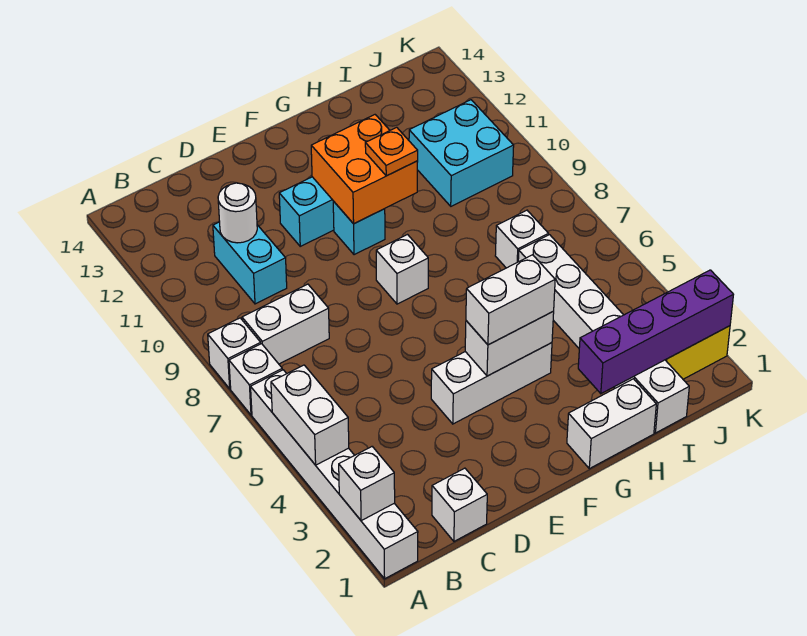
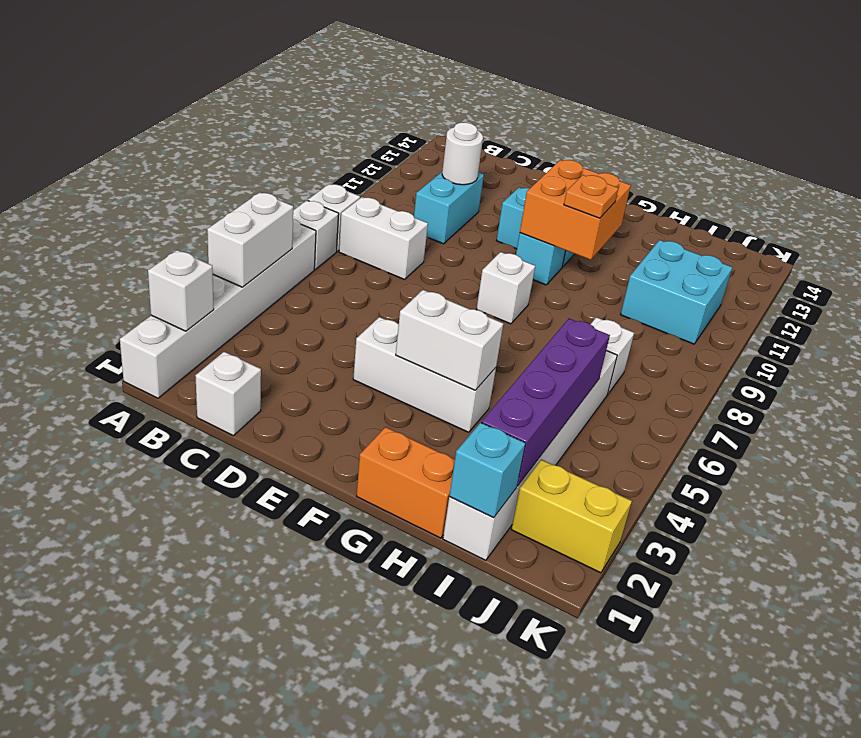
white 1x2 brick [466,255,555,345] -> none
white 1x2 brick [567,379,656,469] -> orange 1x2 brick [357,427,455,538]
purple 1x4 brick [578,270,734,394] -> purple 1x4 brick turned to [481,319,610,486]
none -> cyan 1x1 brick [449,423,525,518]

